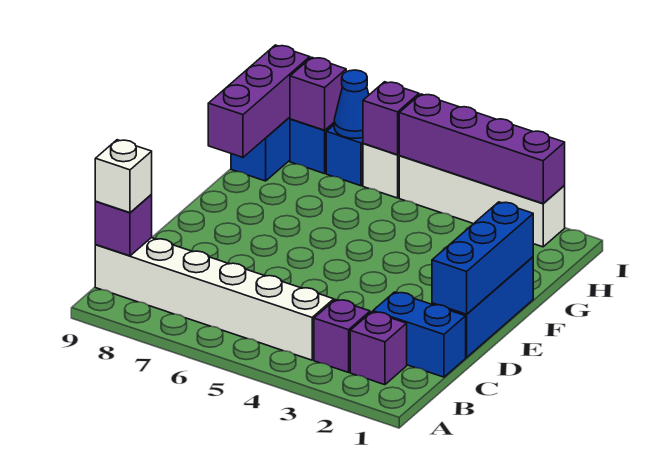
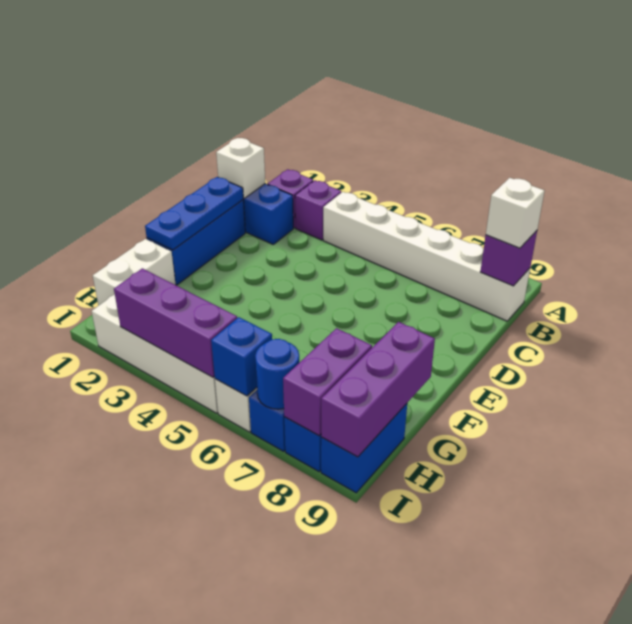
none -> white 1x1 brick [216,138,265,198]
blue 1x3 brick [432,202,533,314] -> blue 1x3 plate [145,177,243,250]
none -> white 1x2 brick [93,239,176,306]
purple 1x4 brick [399,94,565,204] -> purple 1x3 brick [114,268,237,377]
purple 1x1 brick [363,82,419,155] -> blue 1x1 brick [211,317,272,396]
blue 1x1 cone [334,70,369,138] -> blue 1x1 round brick [255,339,299,409]
purple 1x1 brick [290,57,346,130] -> purple 1x2 brick [283,328,372,436]

